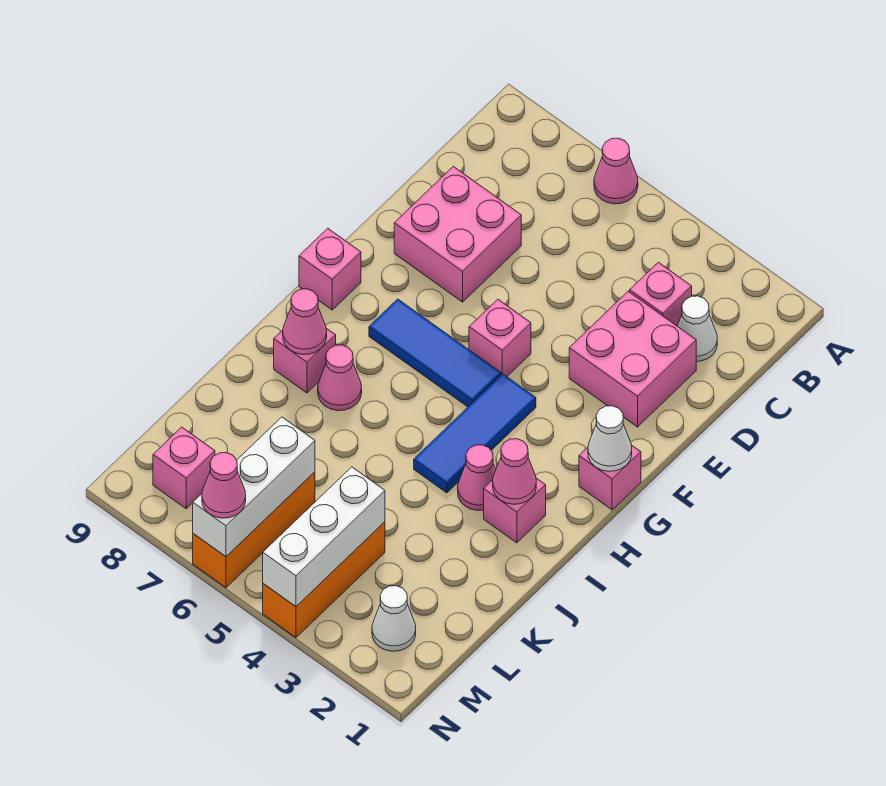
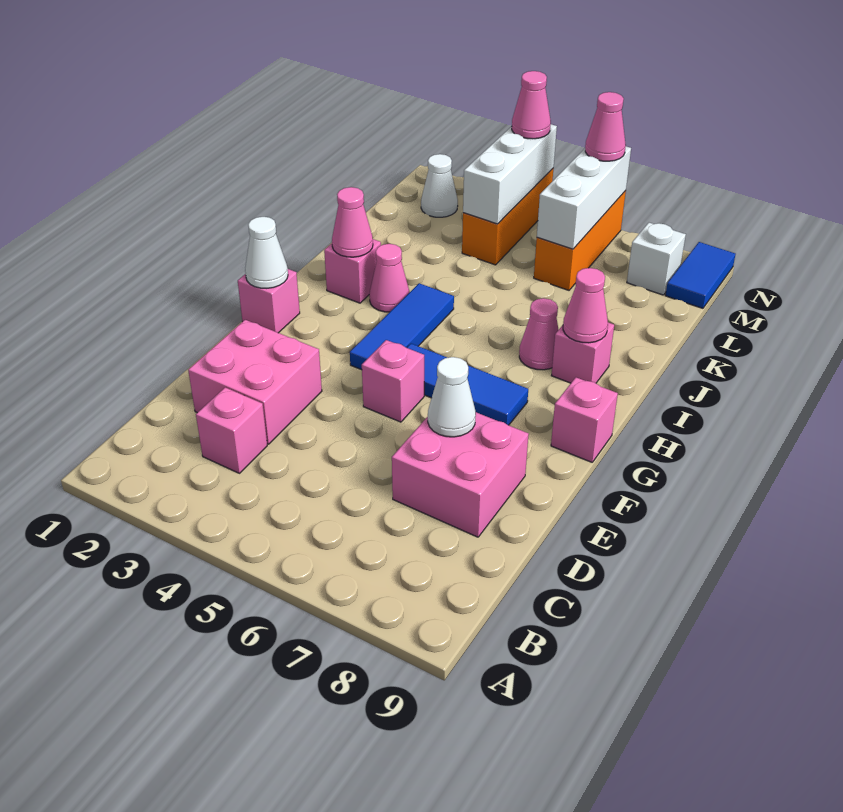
pink 1x1 cone [594,138,638,204] -> pink 1x1 cone moved to [512,71,551,139]
white 1x1 cone [678,296,717,362] -> white 1x1 cone moved to [428,357,476,437]
pink 1x1 brick [153,427,215,509] -> white 1x1 brick [627,223,686,295]
none -> blue 1x2 tile [665,242,736,308]

